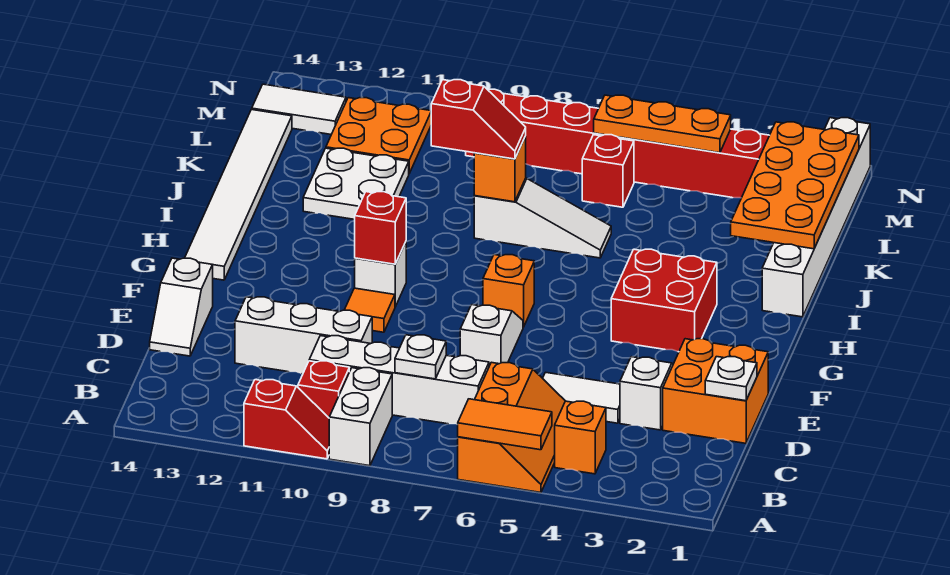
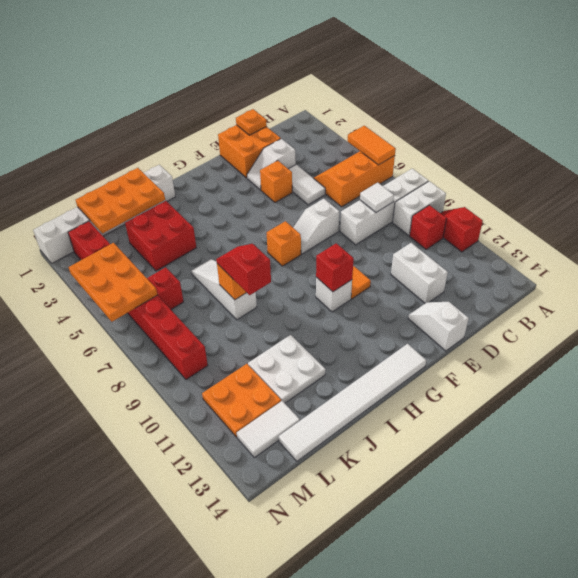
orange 1x1 brick [555,401,606,474] -> orange 1x1 brick moved to [260,161,292,202]
white 1x4 brick [309,336,489,425] -> white 1x4 brick turned to [340,169,428,245]
white 1x1 plate [395,335,446,379] -> white 1x1 tile [360,183,394,212]
white 1x1 plate [705,357,757,401] -> orange 1x1 plate [236,109,267,135]
white 1x3 brick [235,297,372,374] -> white 1x2 brick [391,243,448,303]
white 1x2 slope [150,258,213,356] -> white 1x2 slope turned to [408,302,469,351]
red 2x2 brick [611,249,717,352] -> red 2x2 brick moved to [125,201,196,271]
orange 2x4 plate [731,122,859,249] -> orange 2x3 plate [76,168,165,233]
orange 1x3 plate [594,95,731,153] -> orange 2x3 plate [69,243,157,322]
white 1x2 tile [252,84,346,135] -> white 1x2 tile turned to [237,401,300,458]

